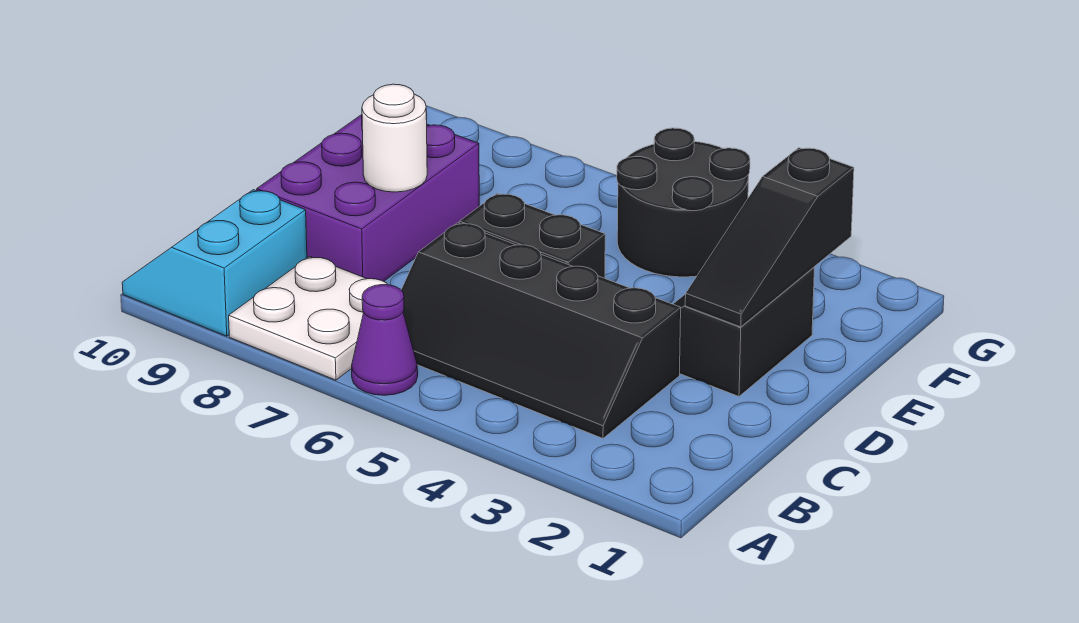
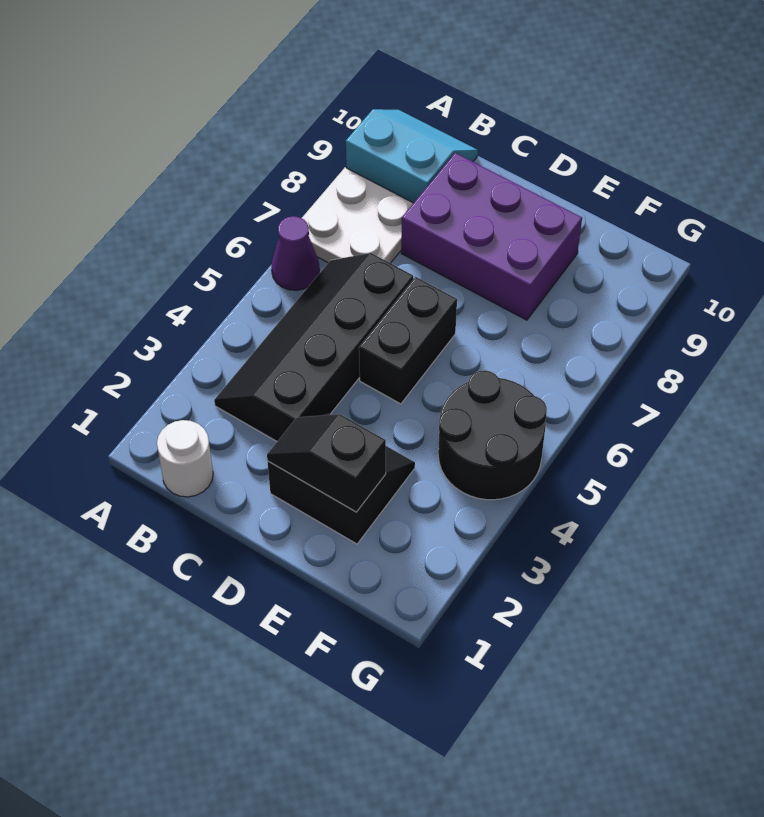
black 1x3 slope [685,148,854,327] -> black 1x2 slope [267,414,386,512]
white 1x1 round brick [362,84,427,192] -> white 1x1 round brick moved to [157,420,213,497]

